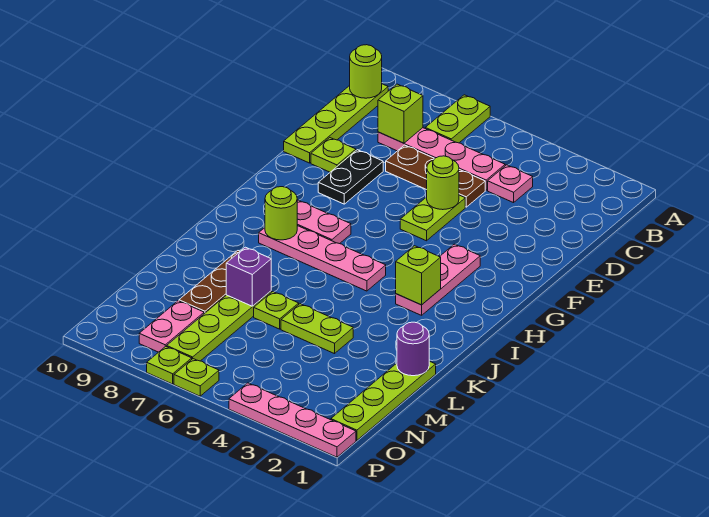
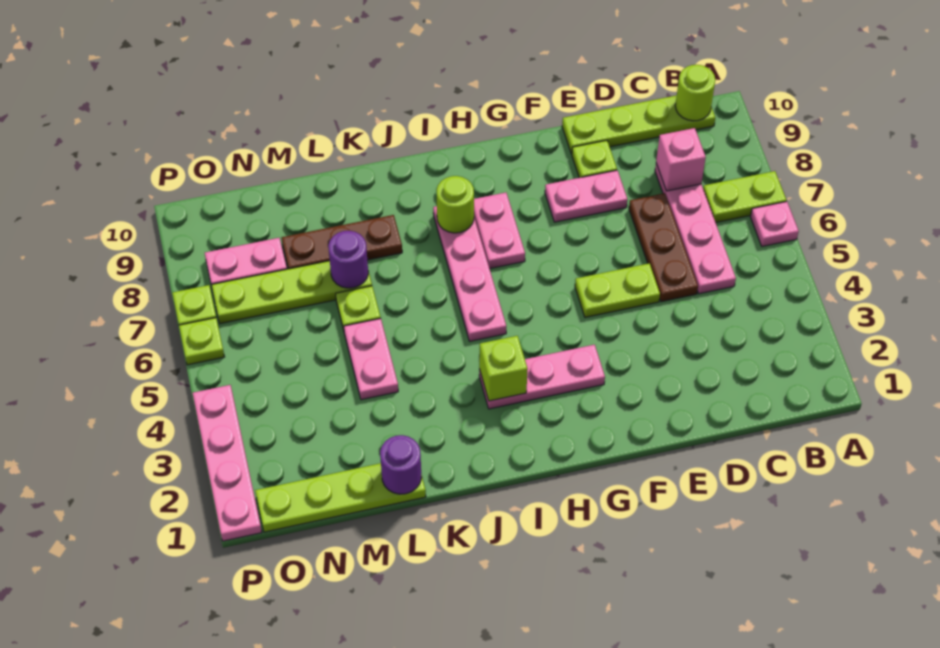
pink 1x1 plate [488,165,533,203] -> pink 1x1 plate moved to [751,202,799,246]
lime 1x1 brick [378,84,423,143] -> pink 1x1 brick [656,128,706,191]
lime 1x1 round brick [427,156,459,210] -> none
black 1x2 plate [318,150,383,204] -> pink 1x2 plate [545,170,628,222]
lime 1x2 plate [281,304,353,354] -> pink 1x2 plate [344,319,398,400]
purple 1x1 brick [226,247,271,306] -> purple 1x1 round brick [328,231,368,288]

